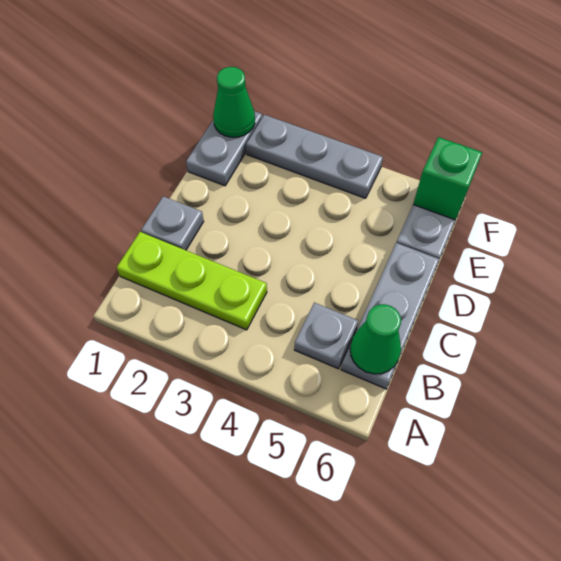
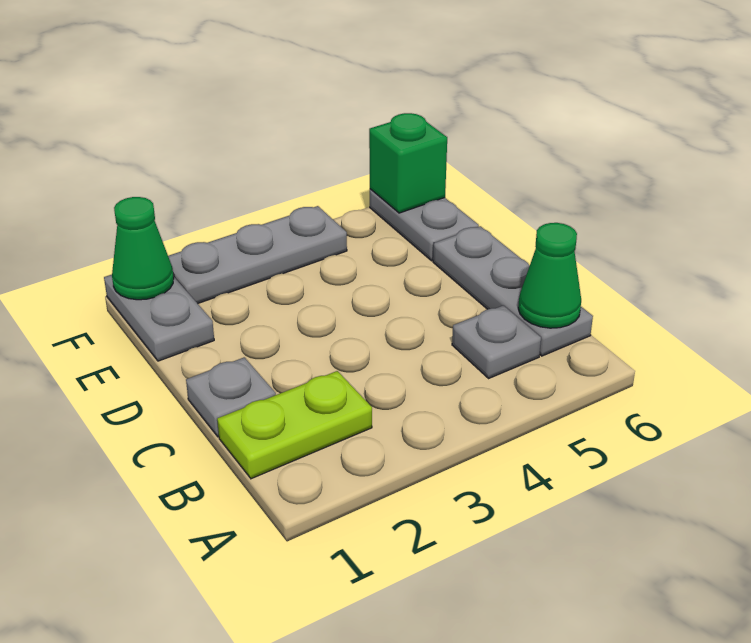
lime 1x3 plate [117,232,267,330] -> lime 1x2 plate [217,371,372,479]

